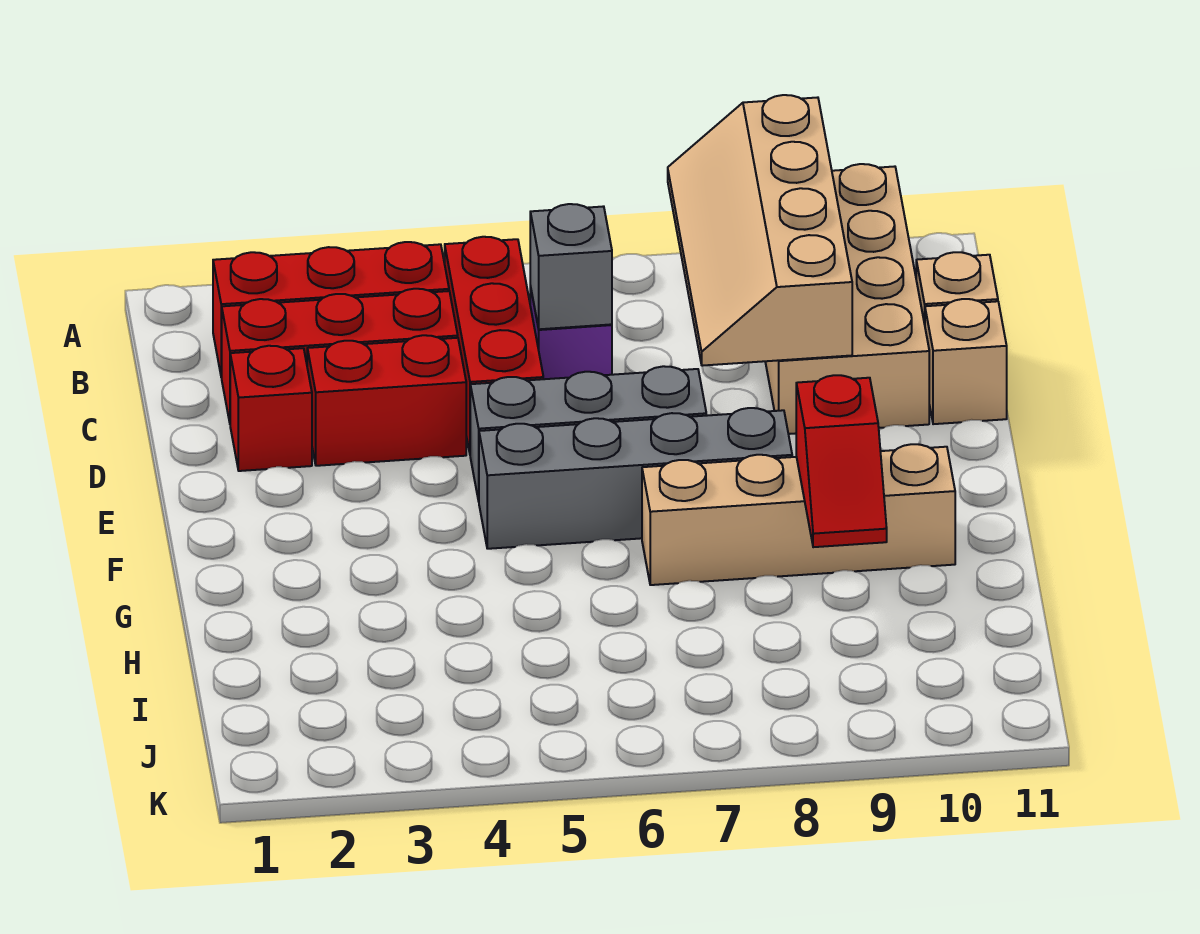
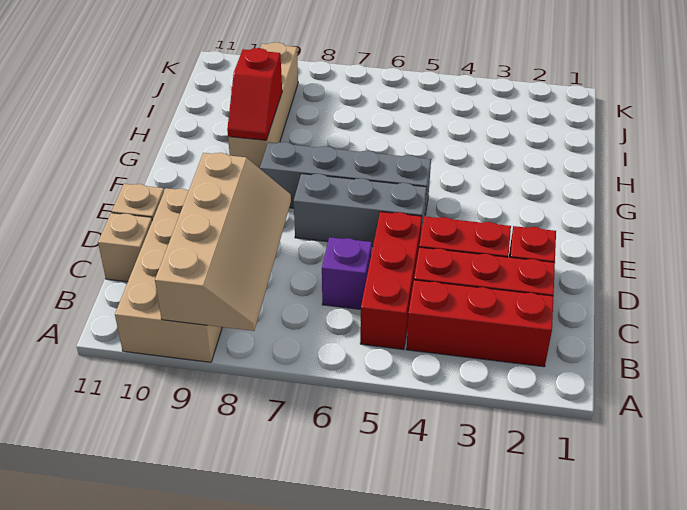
grey 1x1 brick [530,204,612,329] -> none
tan 1x4 brick [642,444,955,585] -> tan 1x4 brick turned to [228,42,298,168]
red 1x2 slope [796,375,887,547] -> red 1x2 slope turned to [227,48,282,140]

